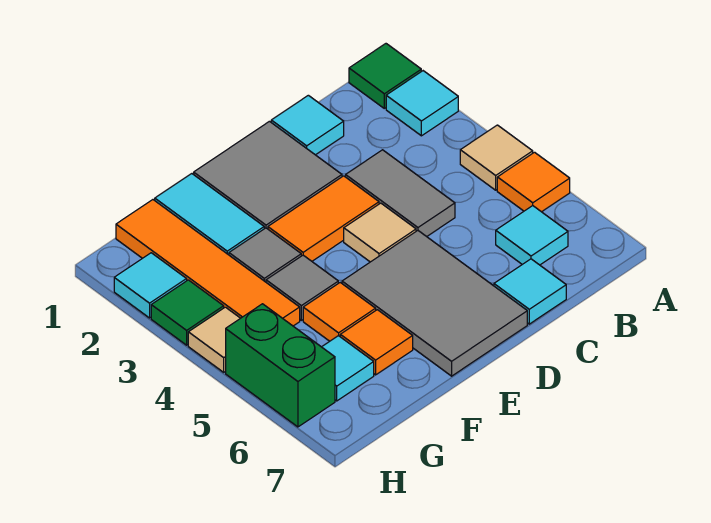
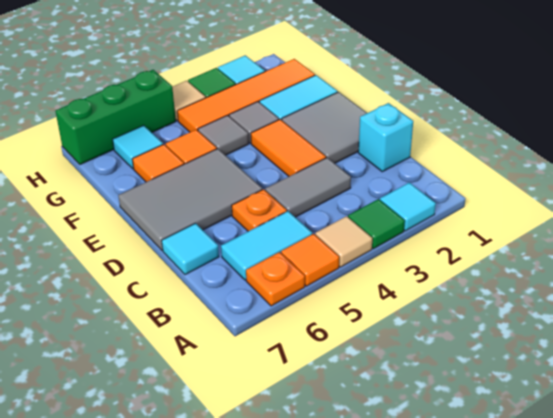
green 1x1 tile [349,44,421,108] -> green 1x1 tile moved to [348,199,405,249]
none -> orange 1x1 plate [246,252,305,306]
cyan 1x1 tile [496,206,568,265] -> cyan 1x2 tile [221,211,312,280]
cyan 1x1 tile [271,95,344,155] -> cyan 1x1 brick [358,103,413,172]
none -> orange 1x1 plate [232,189,287,231]
tan 1x1 tile [344,203,416,262] -> none
green 1x2 brick [226,304,335,427] -> green 1x3 brick [56,70,176,164]

